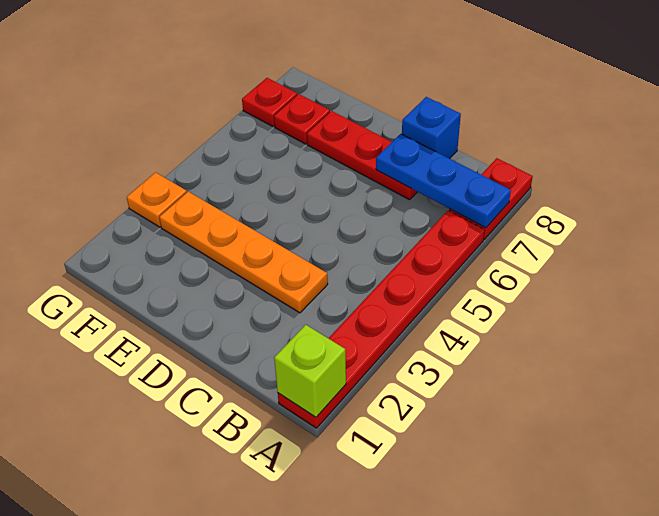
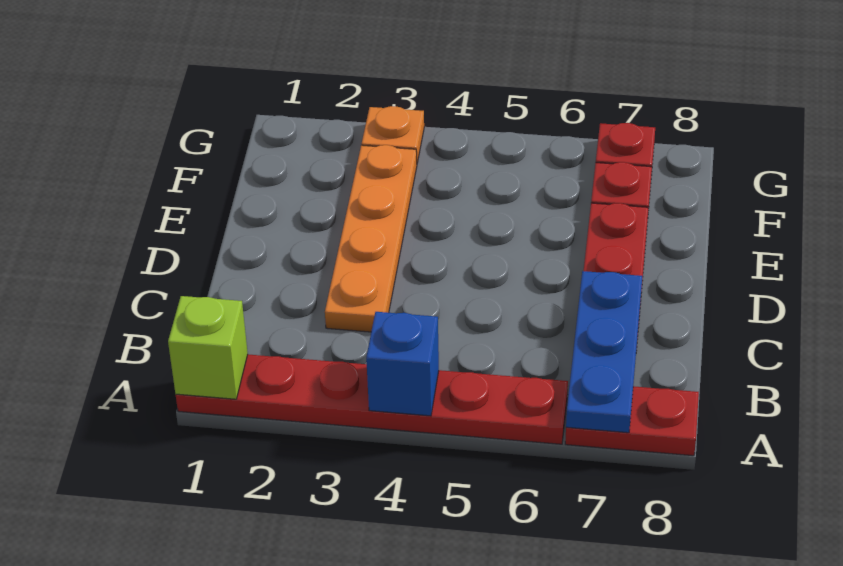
blue 1x1 brick [402,97,461,159] -> blue 1x1 brick moved to [366,312,439,416]

